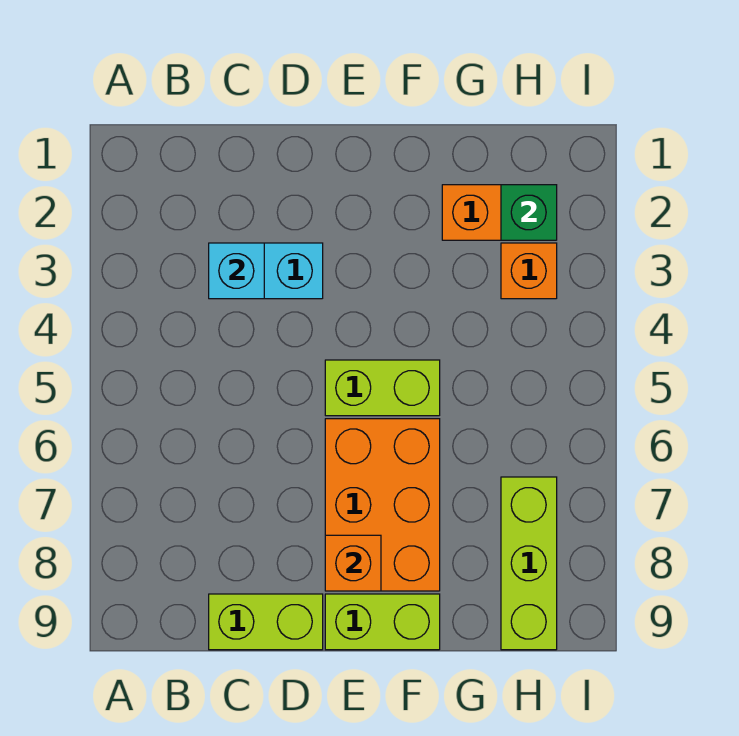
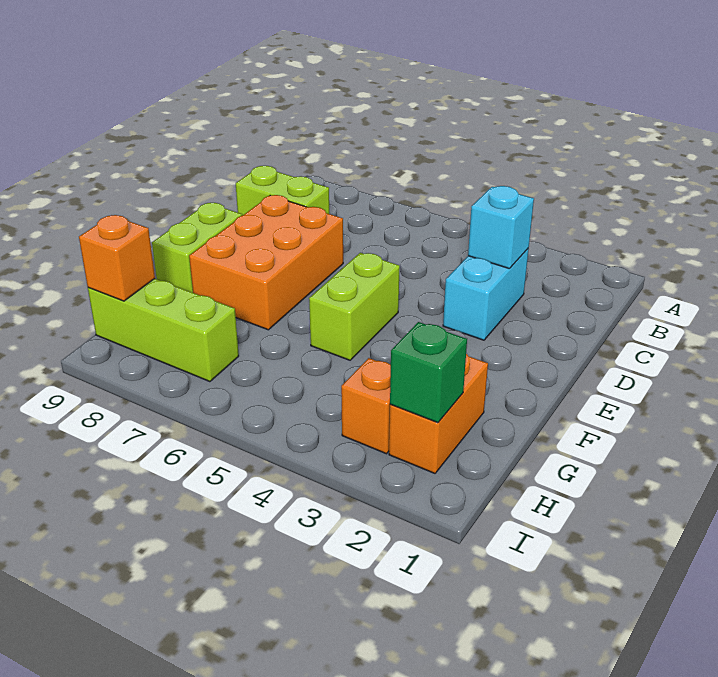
lime 1x2 brick [209,594,323,650] -> lime 1x2 brick turned to [236,166,329,215]
orange 2x3 brick [325,419,440,591] -> orange 2x3 brick turned to [189,195,343,330]
orange 1x1 brick [325,535,381,591] -> orange 1x1 brick moved to [79,215,155,301]

